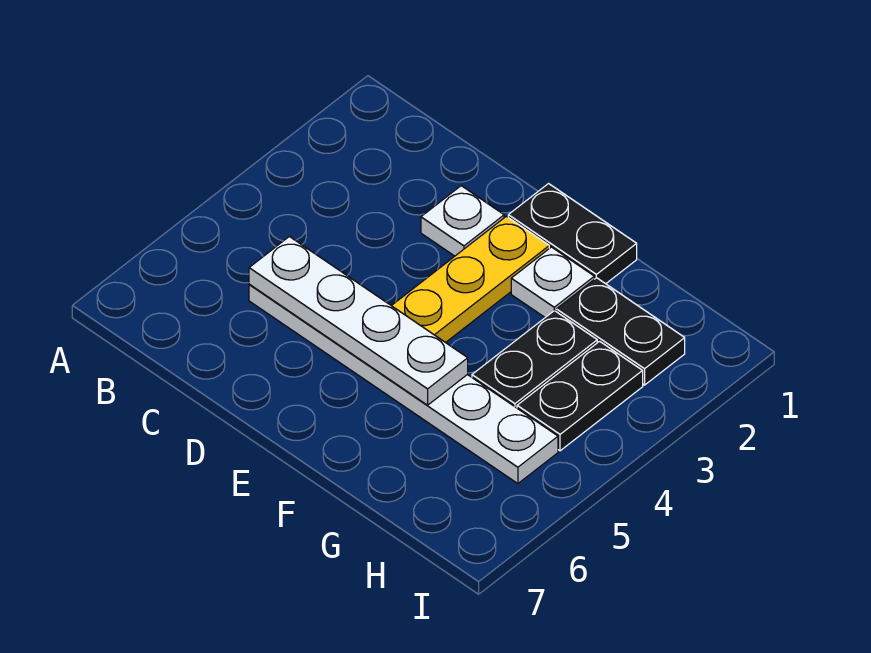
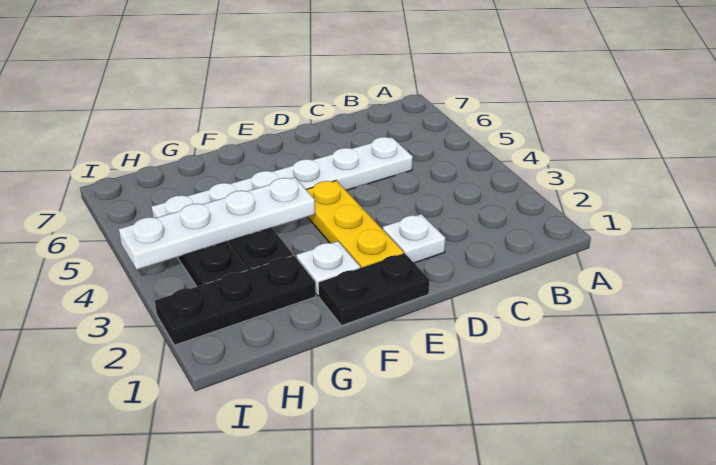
white 1x4 plate [249,237,468,405] -> white 1x4 plate moved to [119,177,315,270]
black 1x2 plate [556,278,685,385] -> black 1x3 plate [155,255,316,345]

